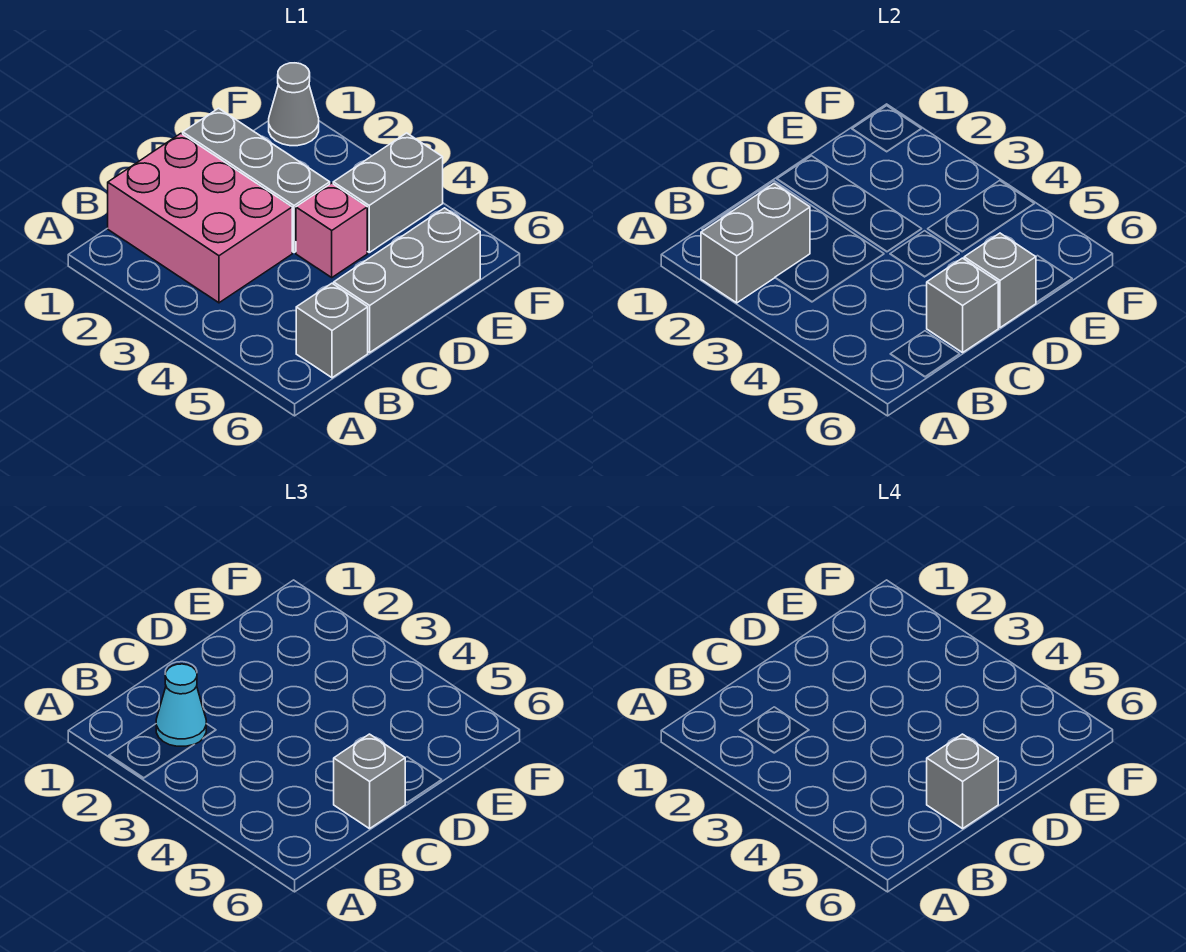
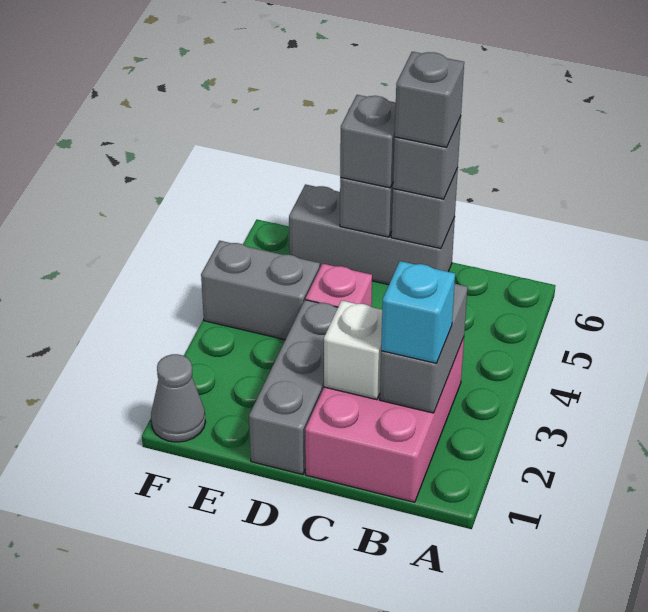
grey 1x2 brick [701,183,810,303] -> grey 1x2 brick turned to [380,284,468,413]
cyan 1x1 cone [156,664,206,746] -> cyan 1x1 brick [381,261,455,363]
grey 1x1 brick [296,283,368,378] -> grey 1x1 brick moved to [340,95,396,188]
none -> white 1x1 brick [324,300,382,400]

